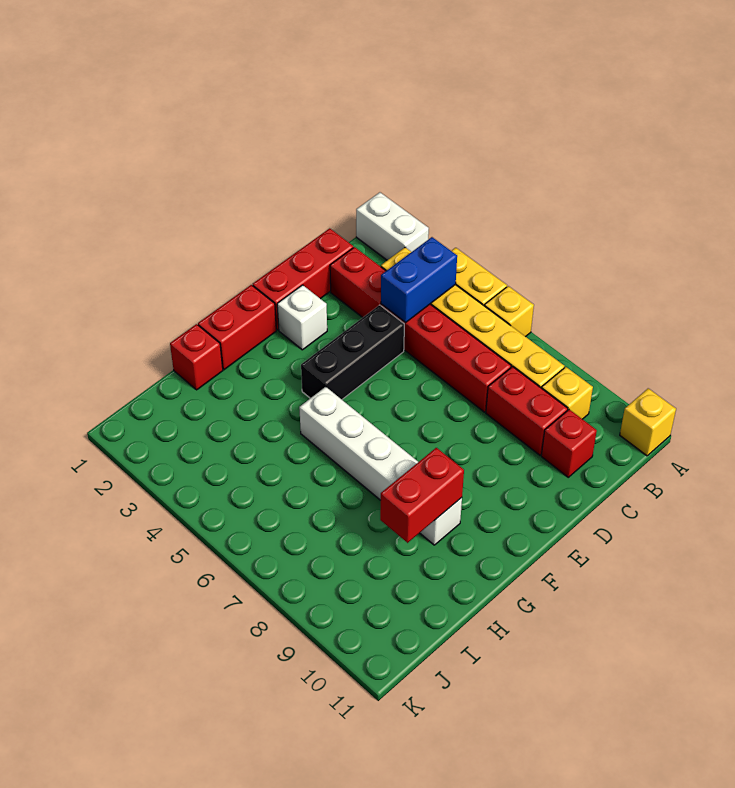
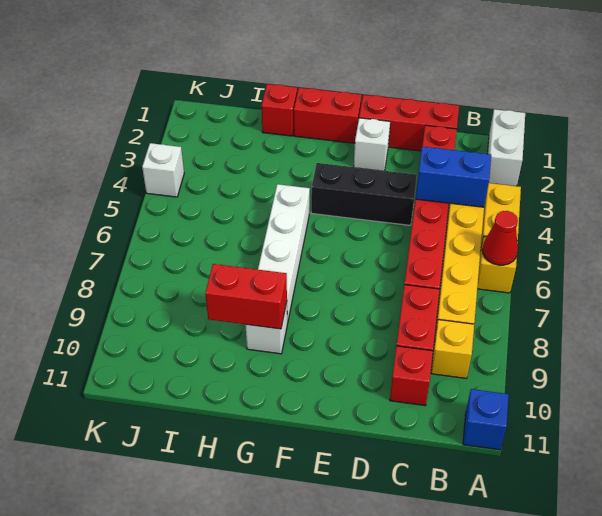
none -> red 1x1 cone [482,211,518,265]
yellow 1x1 brick [620,388,676,456] -> blue 1x1 brick [463,389,509,450]
none -> white 1x1 brick [142,143,184,197]

